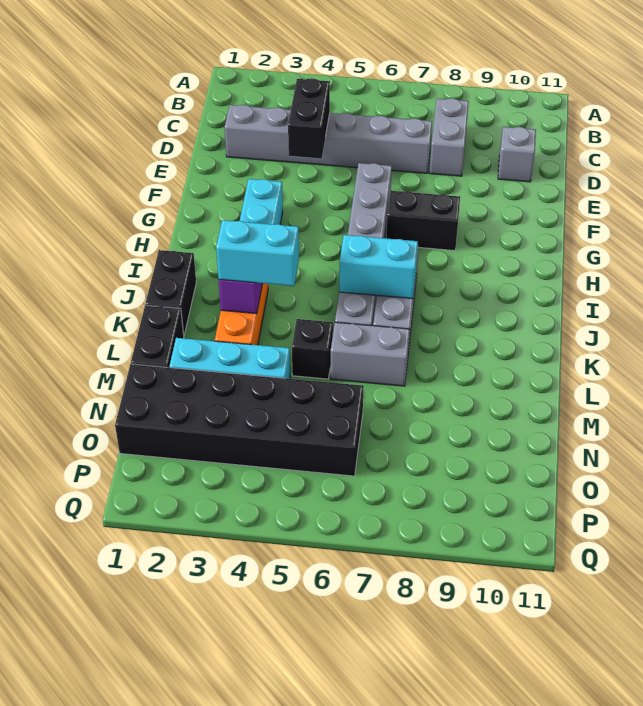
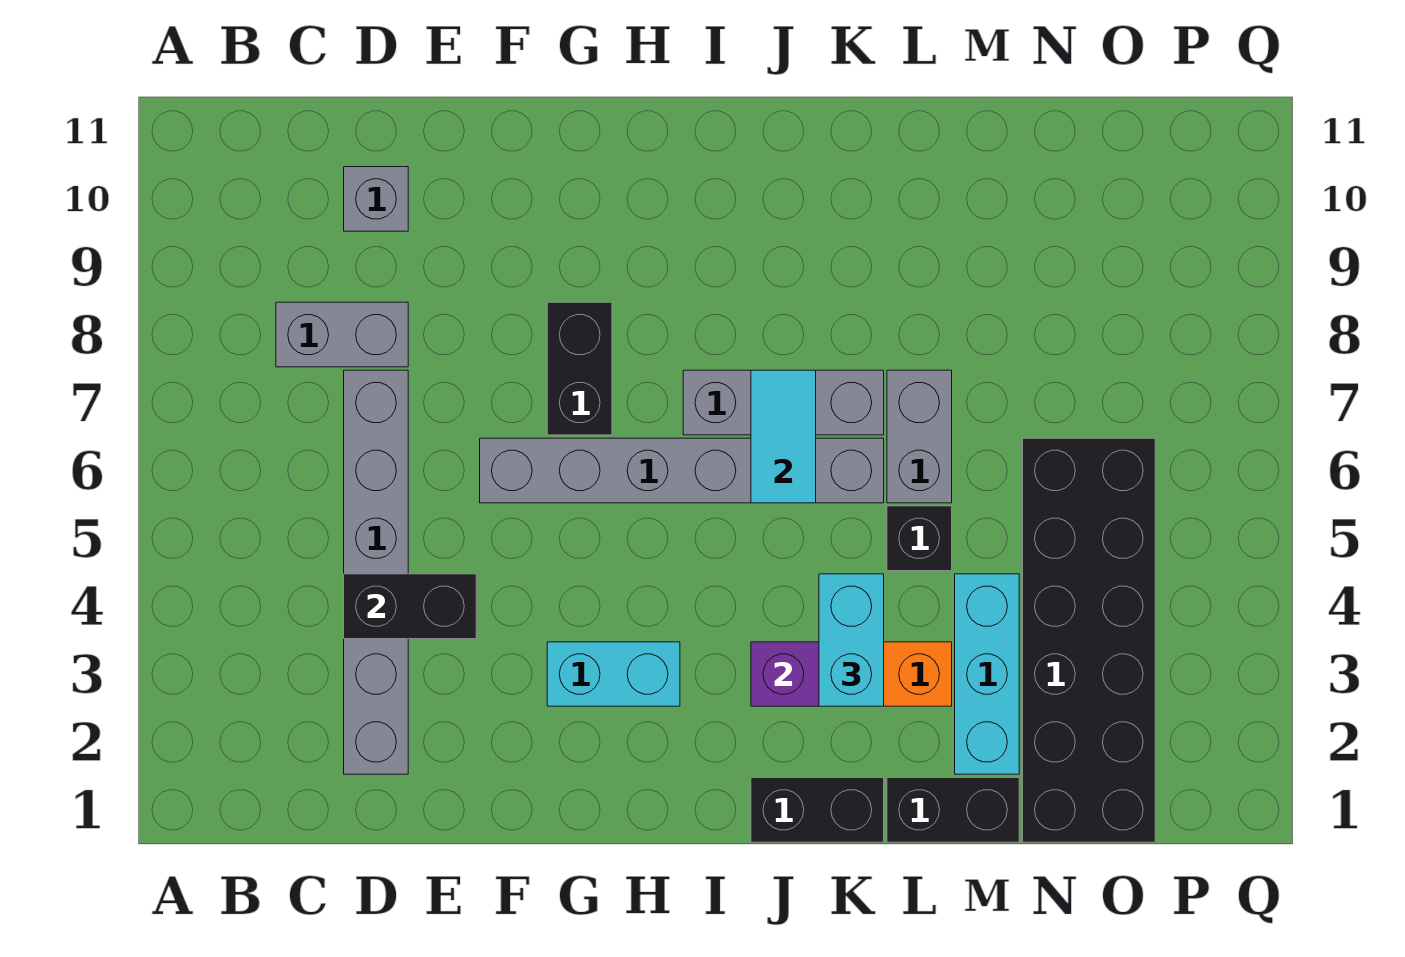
cyan 1x2 brick [339,235,418,299] -> cyan 1x2 tile [751,370,816,503]

